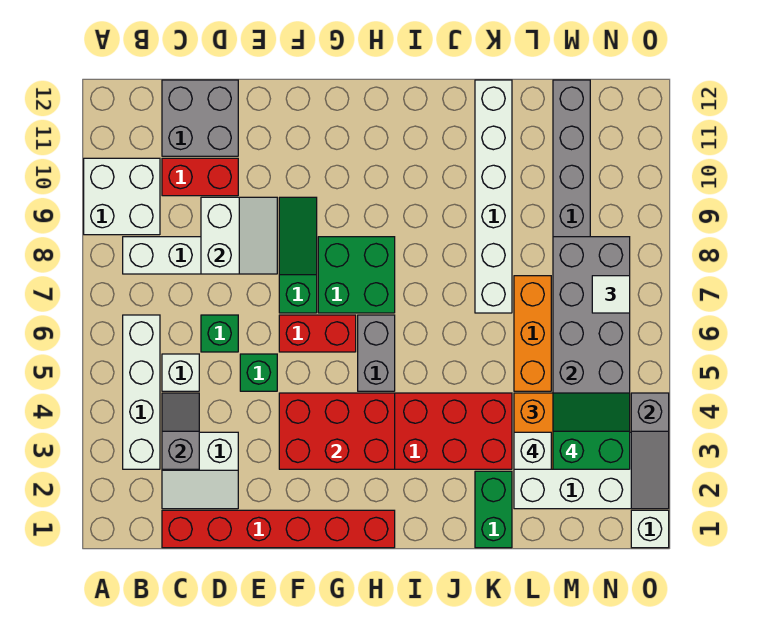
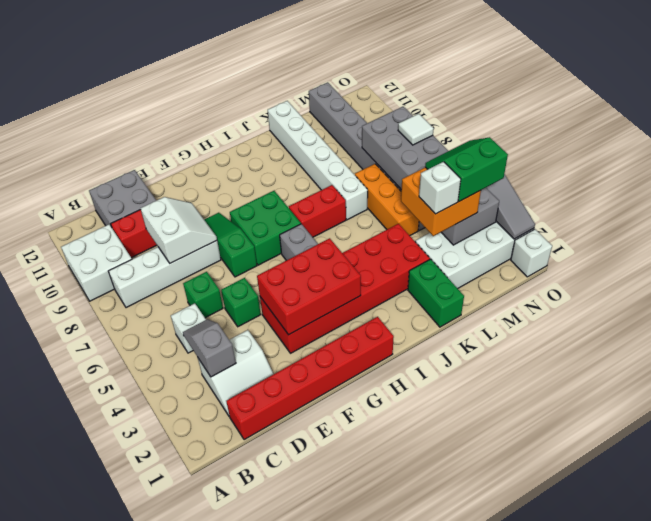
white 1x4 brick [123,315,160,469] -> none
red 1x2 brick [279,315,356,352] -> red 1x2 brick moved to [289,185,346,237]

